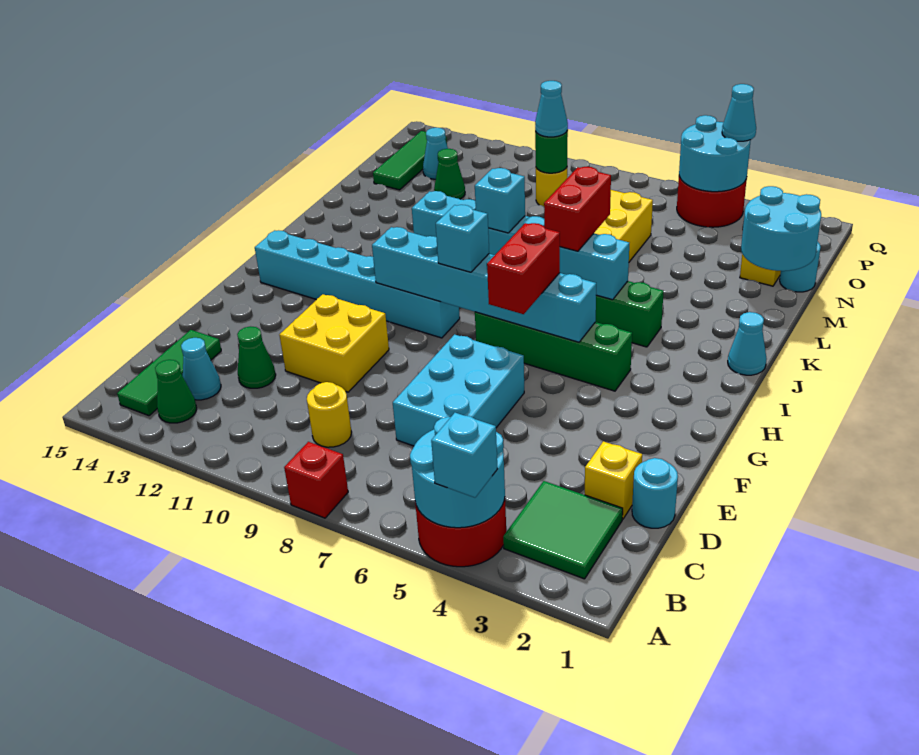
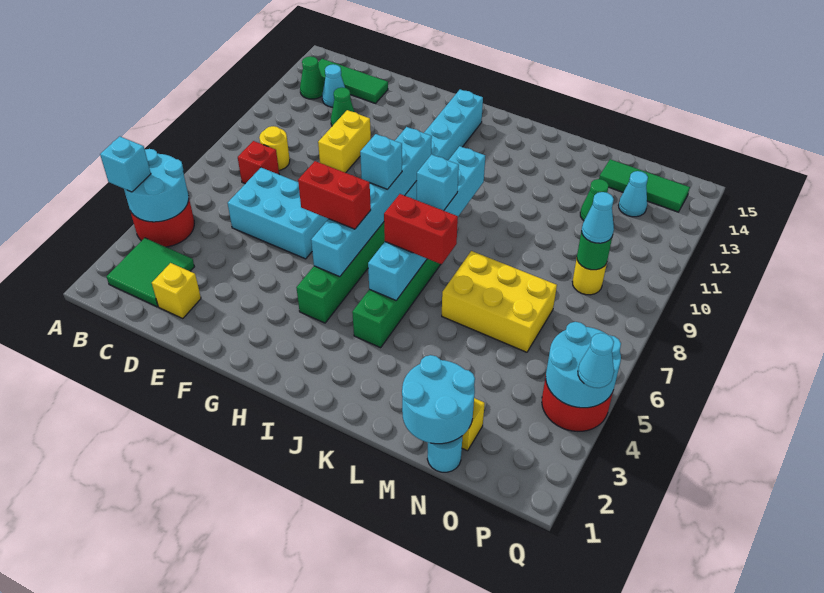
red 1x1 brick [284,442,348,518] -> red 1x1 brick moved to [238,141,279,184]
cyan 1x1 round brick [632,458,678,528] -> none
yellow 2x2 brick [280,294,389,392] -> yellow 1x2 brick [318,110,371,173]
cyan 1x1 cone [728,312,767,375] -> none

